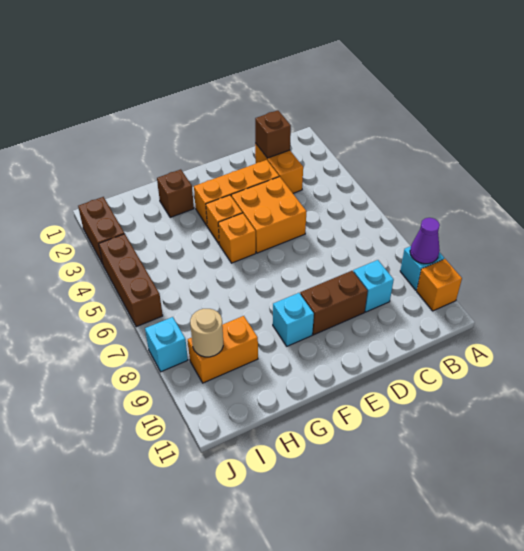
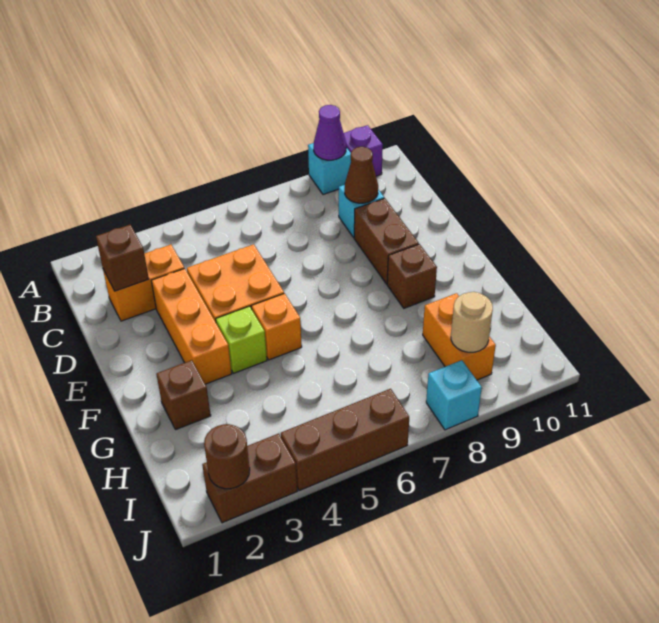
orange 1x1 brick [417,259,462,311] -> purple 1x1 brick [344,125,383,176]
none -> brown 1x1 cone [345,147,378,203]
orange 1x1 brick [206,195,242,244] -> lime 1x1 brick [216,306,267,373]
cyan 1x1 brick [273,293,314,346] -> brown 1x1 brick [387,244,437,308]
none -> brown 1x1 round brick [204,424,250,489]

